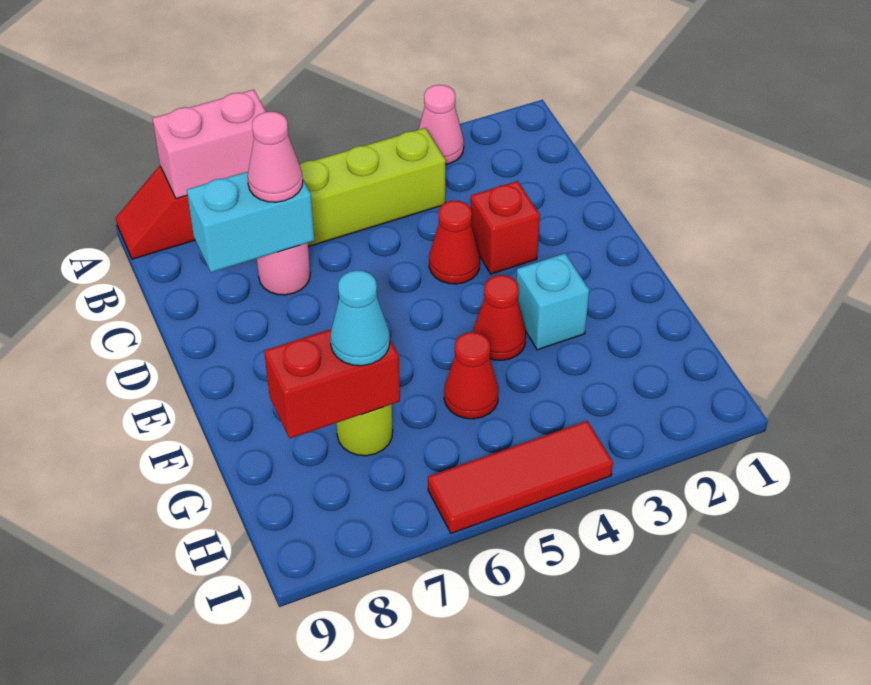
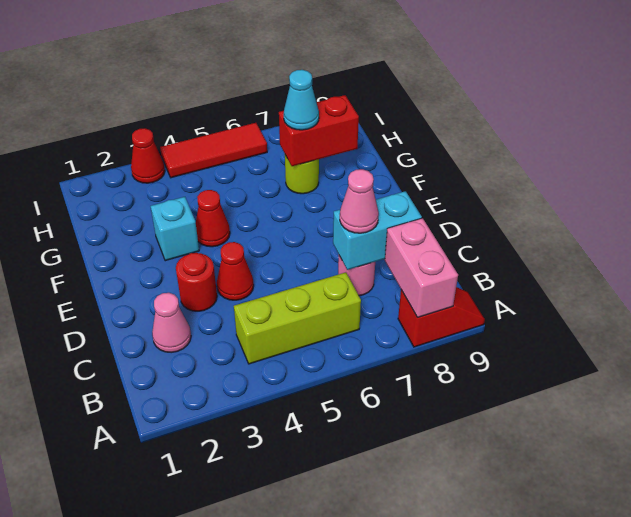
pink 1x1 cone [418,85,464,165] -> pink 1x1 cone moved to [152,293,191,353]
pink 1x2 brick [152,90,266,199] -> pink 1x2 brick turned to [385,218,458,318]
red 1x1 brick [470,181,540,274] -> red 1x1 round brick [176,253,217,311]
red 1x1 cone [444,332,499,419] -> red 1x1 cone moved to [131,128,165,183]

